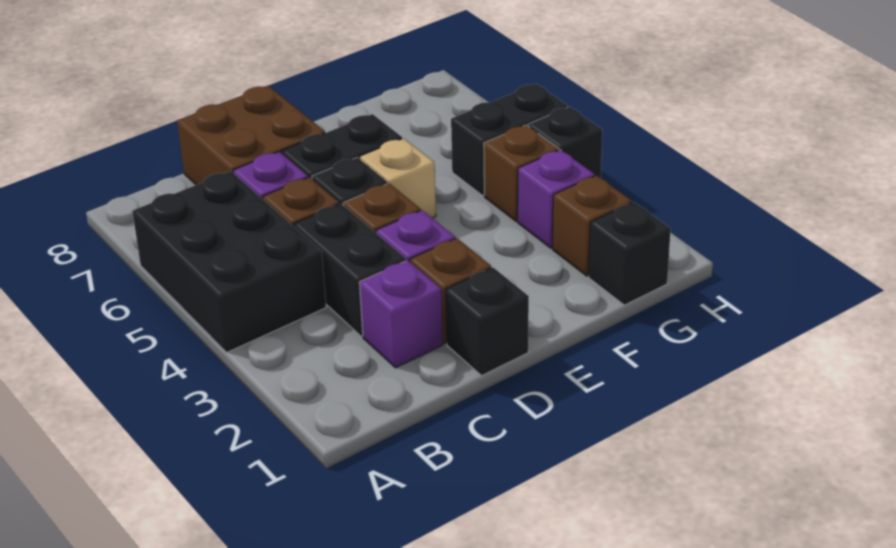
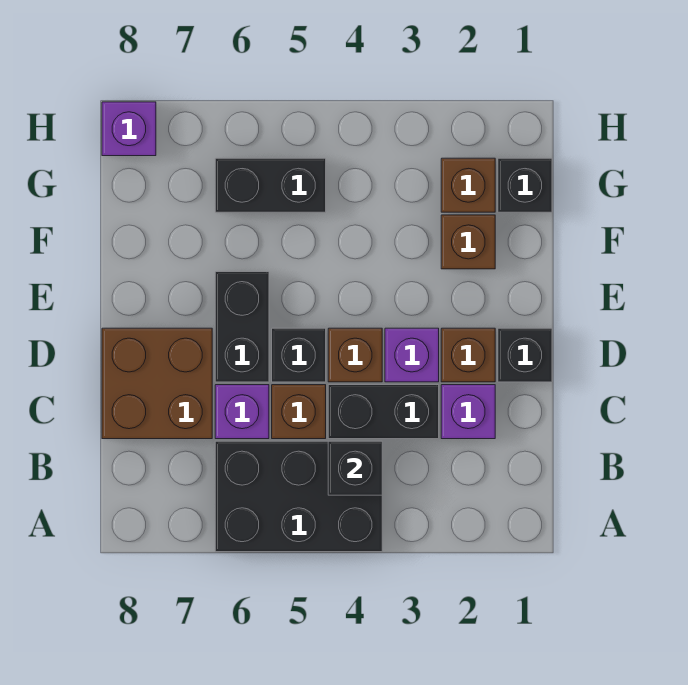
tan 1x1 brick [360,138,436,218] -> none
purple 1x1 brick [518,150,595,248] -> purple 1x1 brick moved to [102,102,156,156]
brown 1x1 brick [484,125,559,222] -> brown 1x1 brick moved to [441,215,495,269]
black 1x2 brick [451,84,568,196] -> black 1x2 brick turned to [215,158,326,212]
black 1x1 brick [528,107,602,178] -> black 1x1 brick moved to [328,441,382,495]

